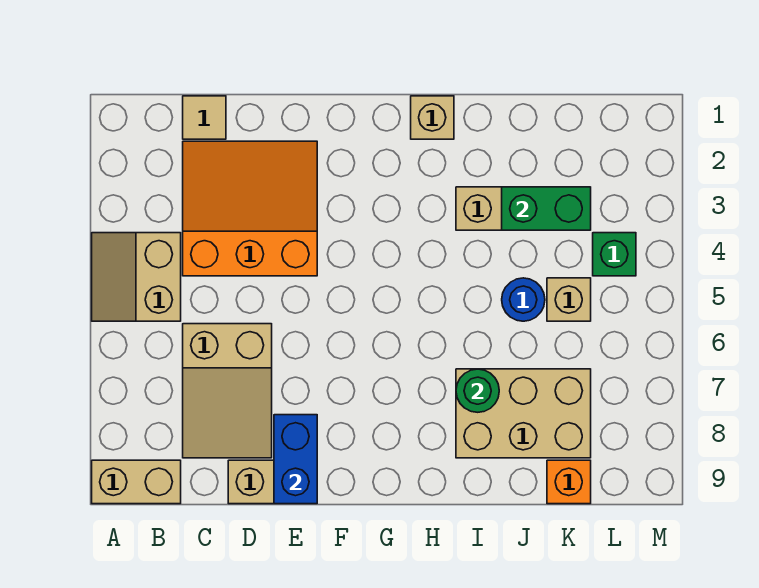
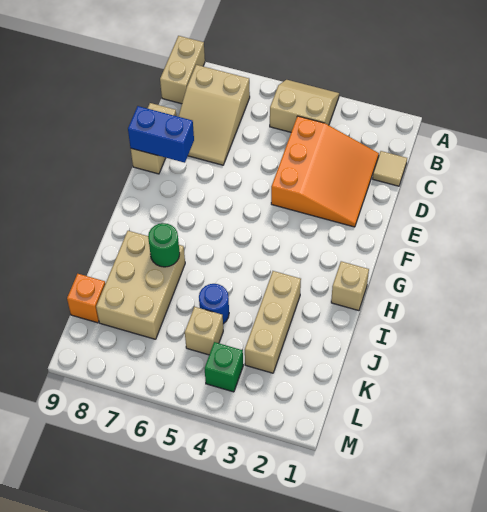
tan 2x3 slope [183,324,272,458] -> tan 2x3 slope turned to [178,65,250,165]
green 1x2 brick [502,187,591,230] -> none

